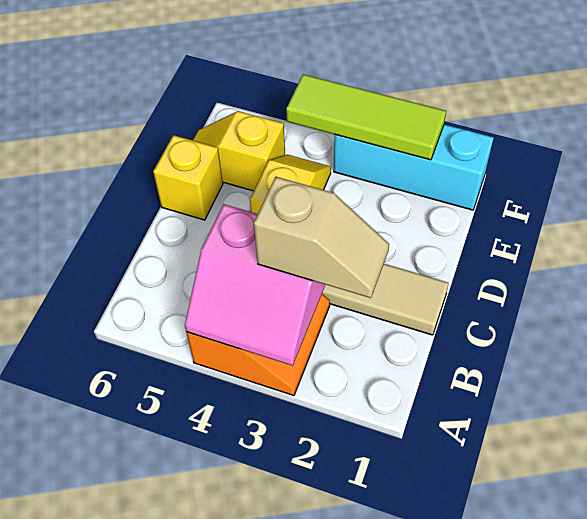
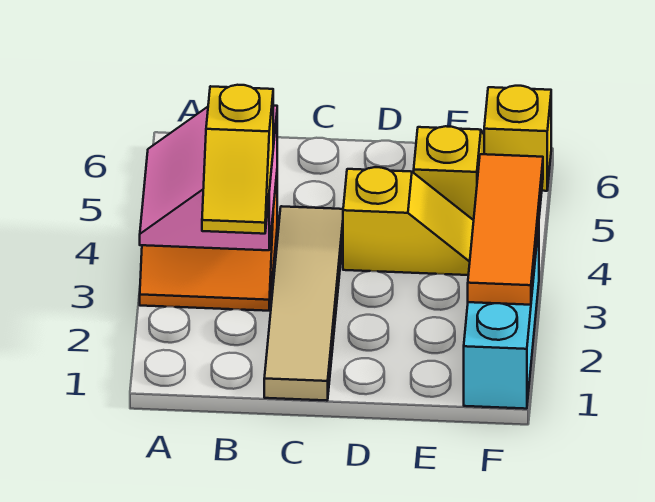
tan 1x2 slope [254,177,389,298] -> yellow 1x2 slope [202,85,273,234]
yellow 1x1 brick [153,135,223,220] -> yellow 1x1 brick moved to [484,86,551,191]
lime 1x3 tile [286,74,446,160] -> orange 1x3 tile [468,154,543,305]

